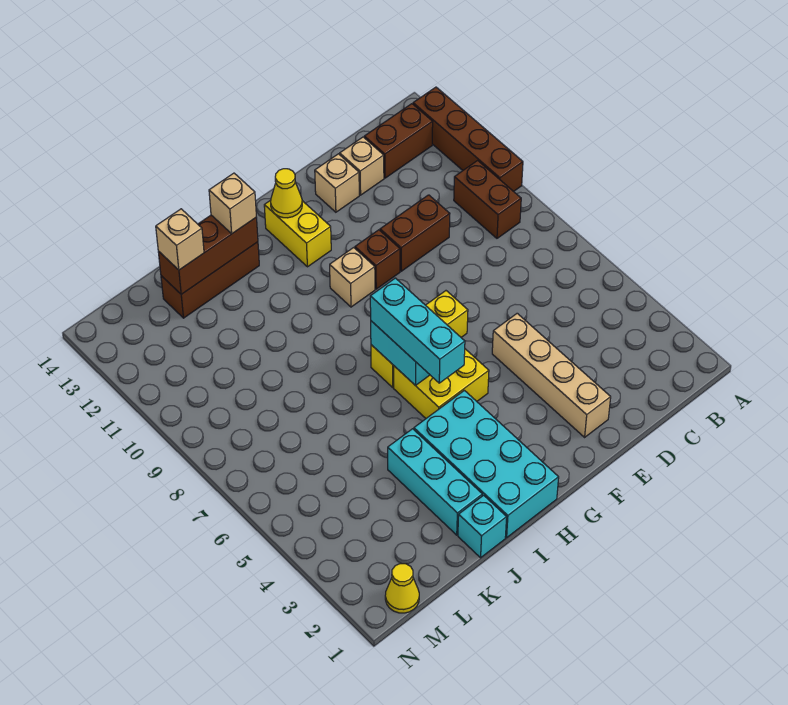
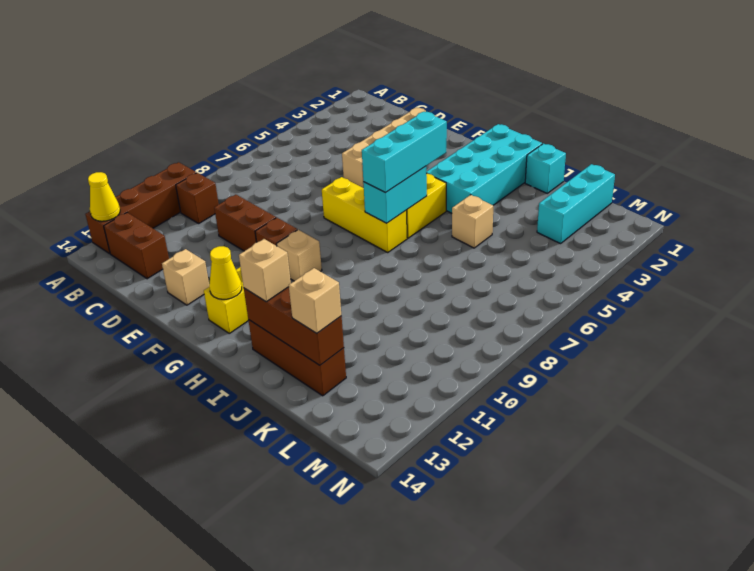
brown 1x2 brick [454,161,521,238] -> brown 1x1 brick [176,173,219,224]
tan 1x1 brick [340,137,384,195] -> tan 1x1 brick moved to [452,195,493,248]
cyan 1x3 brick [388,429,482,535] -> cyan 1x3 brick moved to [537,164,615,244]
yellow 1x1 cone [385,564,419,613] -> yellow 1x1 cone moved to [88,172,120,221]

